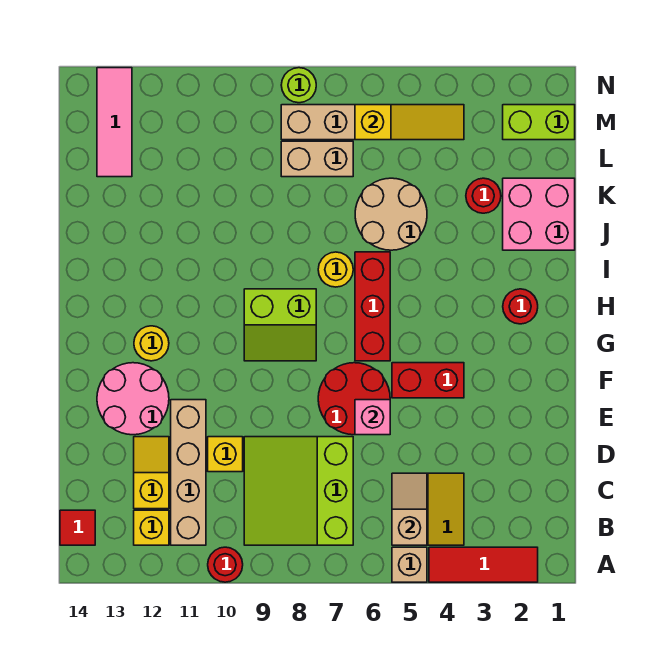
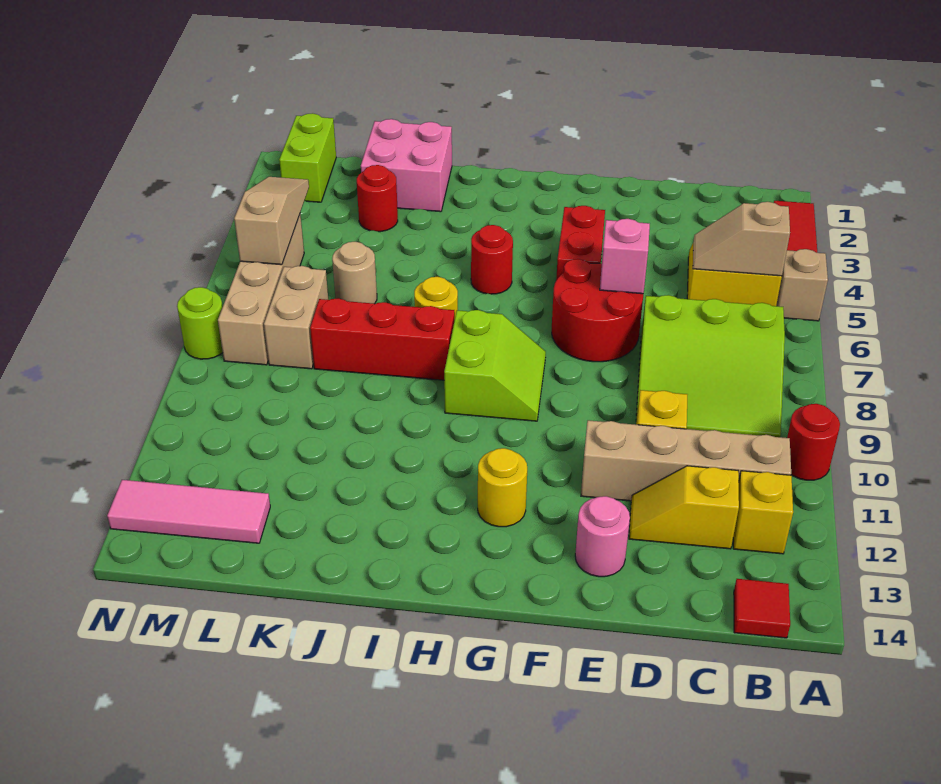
pink 2x2 round brick [97,363,169,435] -> pink 1x1 round brick [575,496,630,577]
red 1x3 brick [355,252,390,361] -> red 1x3 brick moved to [310,298,455,380]
red 1x1 round brick [503,289,538,324] -> red 1x1 round brick moved to [471,225,513,294]
tan 2x2 round brick [355,178,427,250] -> tan 1x1 round brick [332,242,377,304]
yellow 1x3 slope [355,105,464,140] -> tan 1x3 slope [234,177,309,265]

